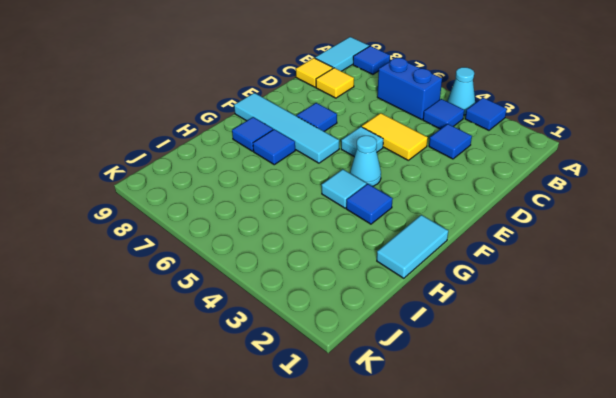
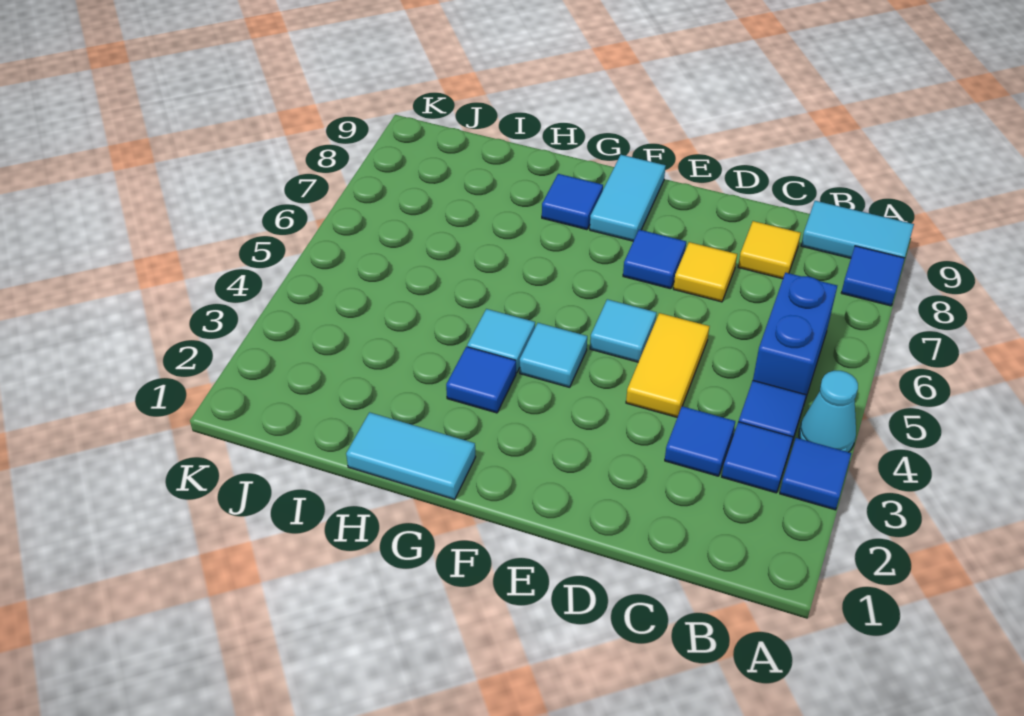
yellow 1x1 tile [296,58,333,87] -> yellow 1x1 tile moved to [673,242,737,302]
cyan 1x1 cone [350,136,381,186] -> cyan 1x1 tile [520,323,587,387]
cyan 1x4 tile [234,93,339,163] -> cyan 1x2 tile [590,155,666,241]
blue 1x1 tile [253,129,295,165] -> blue 1x1 tile moved to [722,422,793,493]

